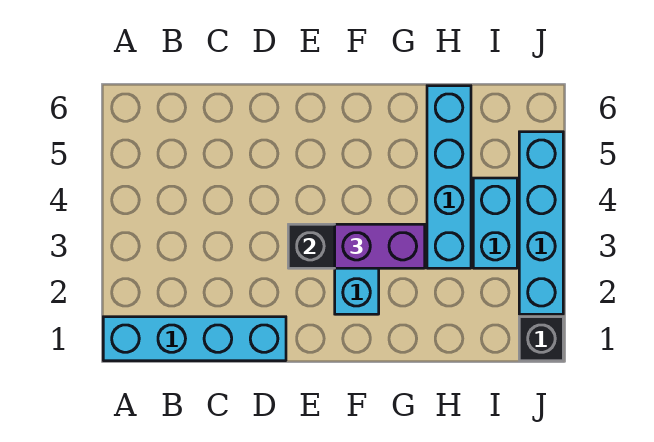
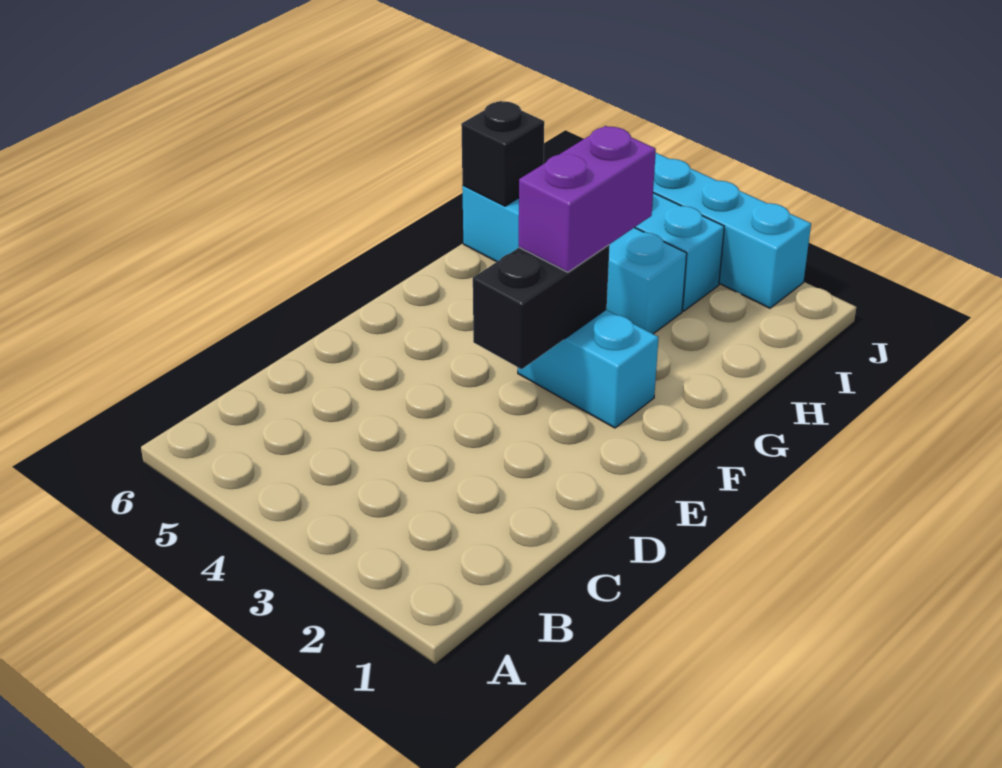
cyan 1x4 brick [103,317,286,361] -> none
black 1x1 brick [519,317,563,361] -> black 1x1 brick moved to [461,101,544,206]

